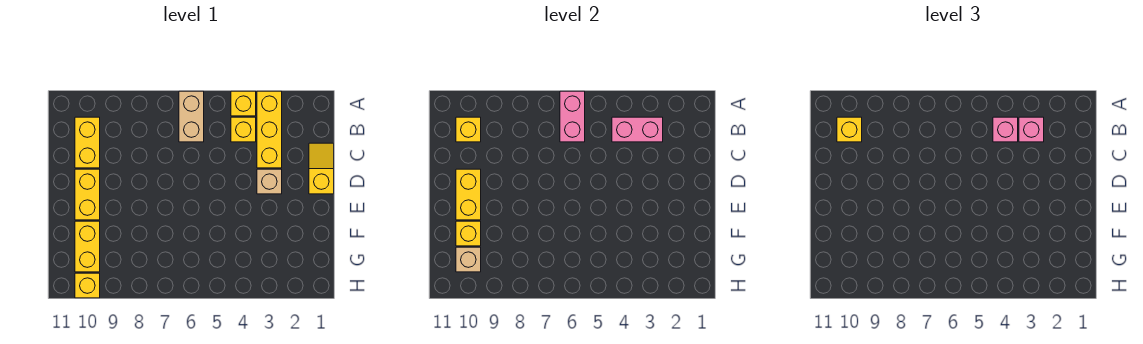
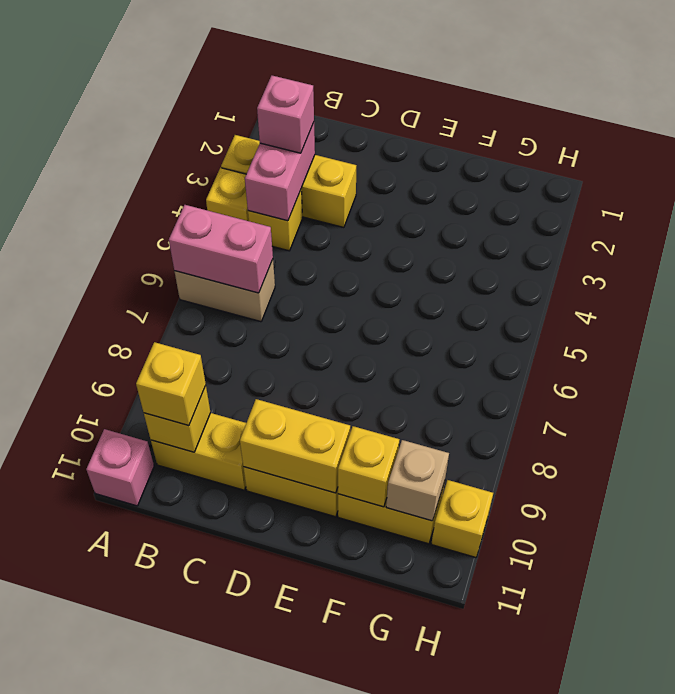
pink 1x1 brick [993,117,1018,142] -> pink 1x1 brick moved to [86,429,154,506]
yellow 1x2 slope [309,143,334,194] -> none
tan 1x1 brick [257,169,282,194] -> none

